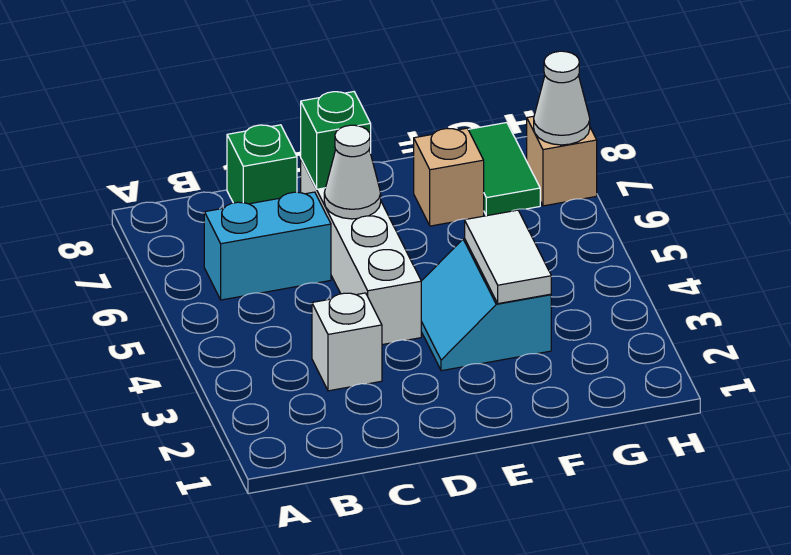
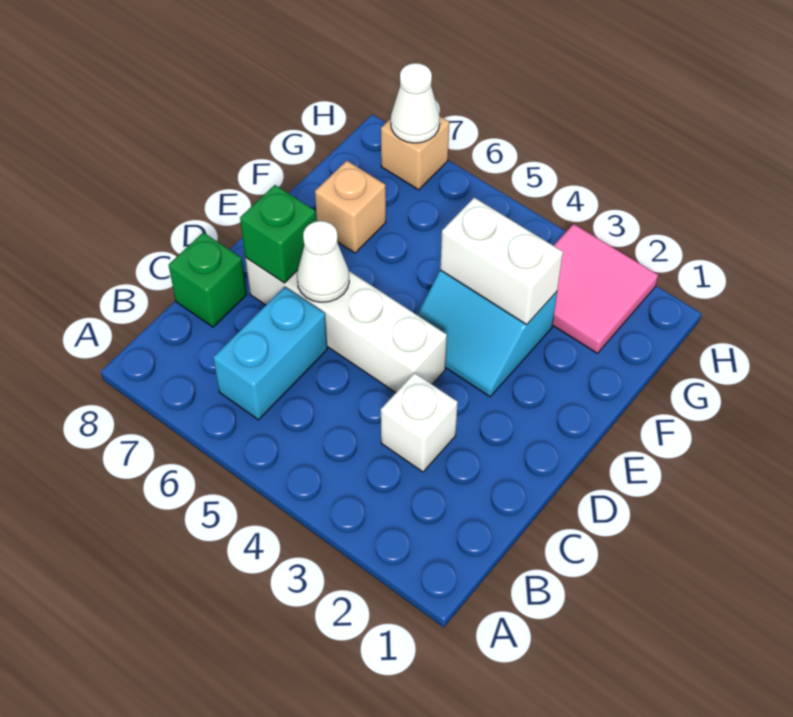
white 1x2 tile [465,210,551,304] -> white 1x2 brick [440,198,563,324]
none -> pink 2x2 tile [553,224,658,353]
green 1x2 tile [468,123,540,216] -> none

